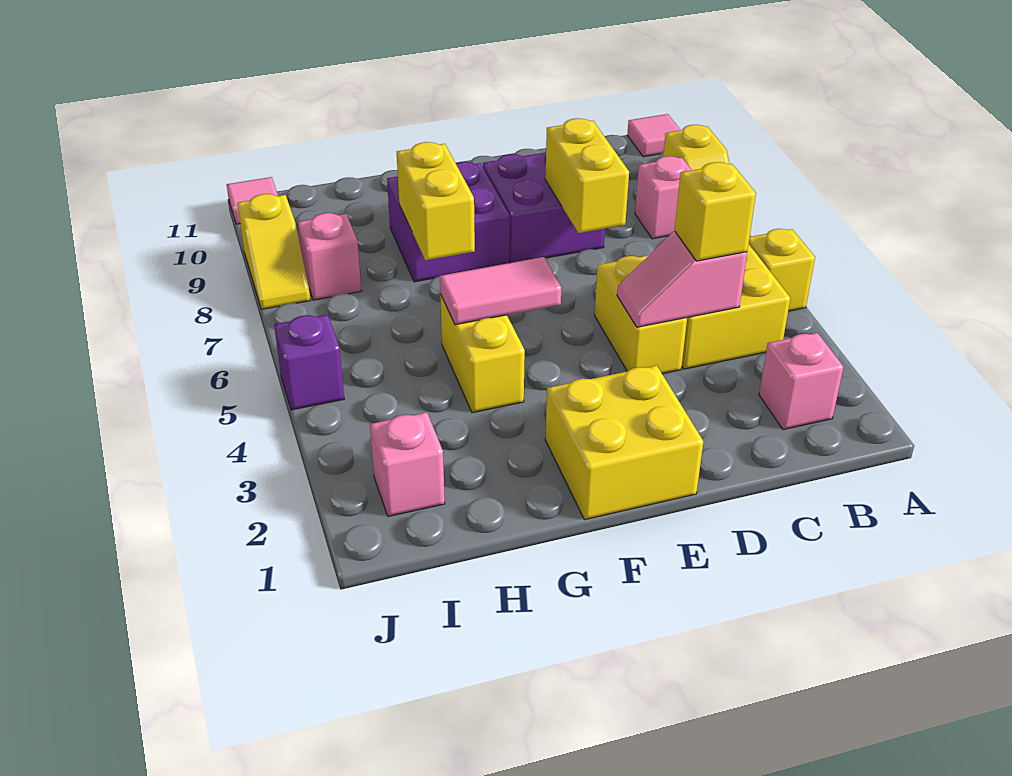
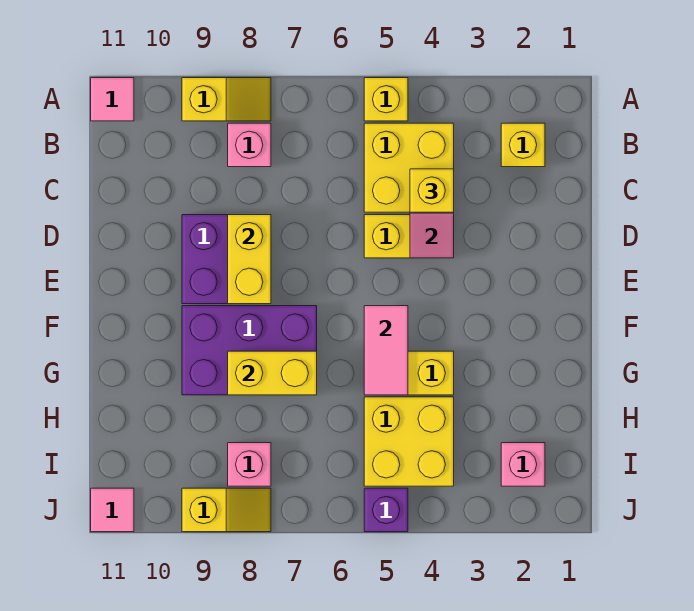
pink 1x1 brick [759,333,843,430] -> yellow 1x1 brick [501,123,545,167]
yellow 1x2 brick [545,118,629,233] -> yellow 1x2 brick turned to [228,215,271,304]
yellow 2x2 brick [545,366,703,520] -> yellow 2x2 brick moved to [364,397,454,486]
purple 2x2 brick [387,162,510,282] -> purple 2x3 brick [182,306,317,395]

